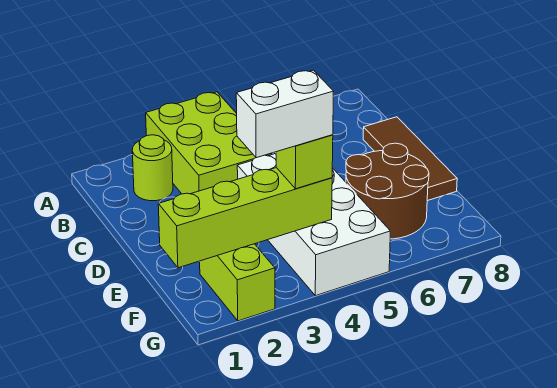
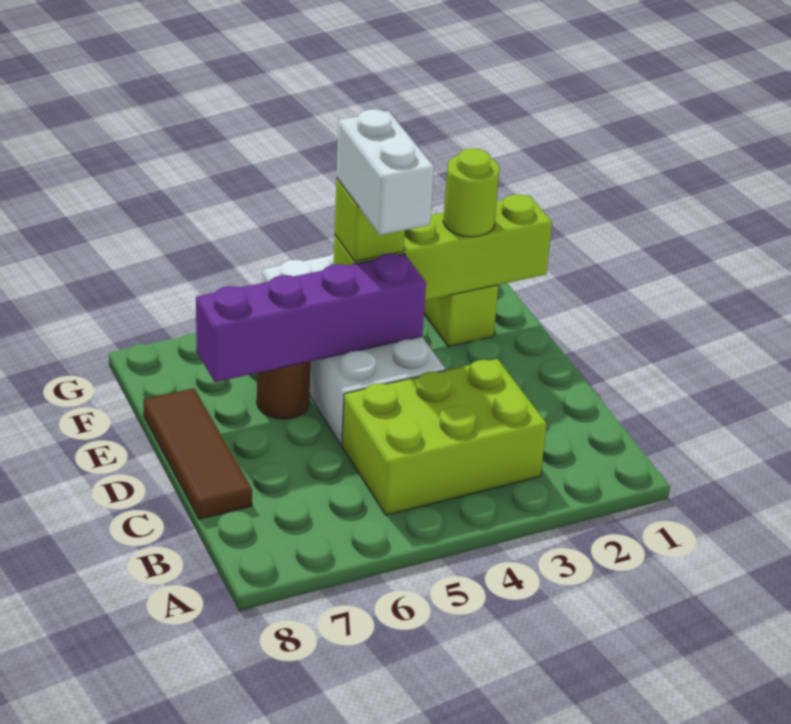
lime 2x3 brick [146,92,272,194] -> lime 2x3 brick turned to [342,359,547,515]
lime 1x1 round brick [132,135,173,201] -> lime 1x1 round brick moved to [443,149,500,237]
none -> purple 1x4 brick [196,254,426,382]
brown 2x2 round brick [346,143,429,239] -> brown 1x1 round brick [257,361,311,419]
white 1x2 brick [236,70,334,158] -> white 1x2 brick turned to [337,109,434,235]

